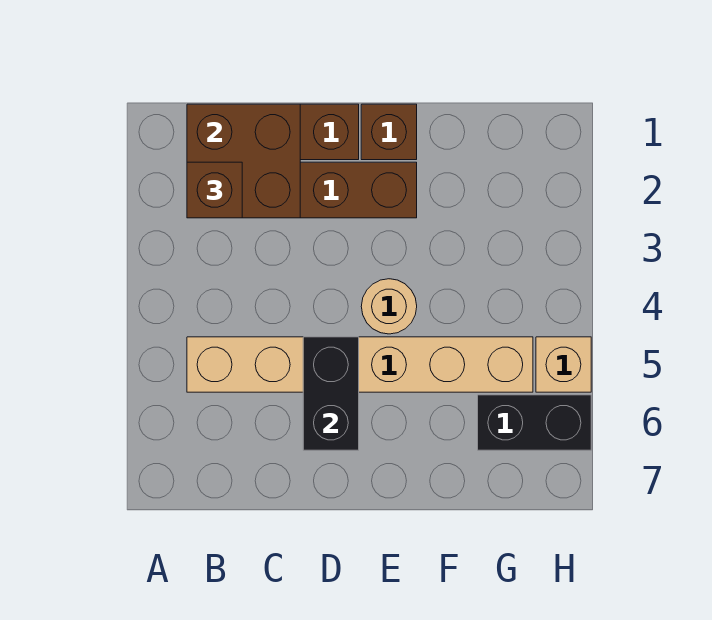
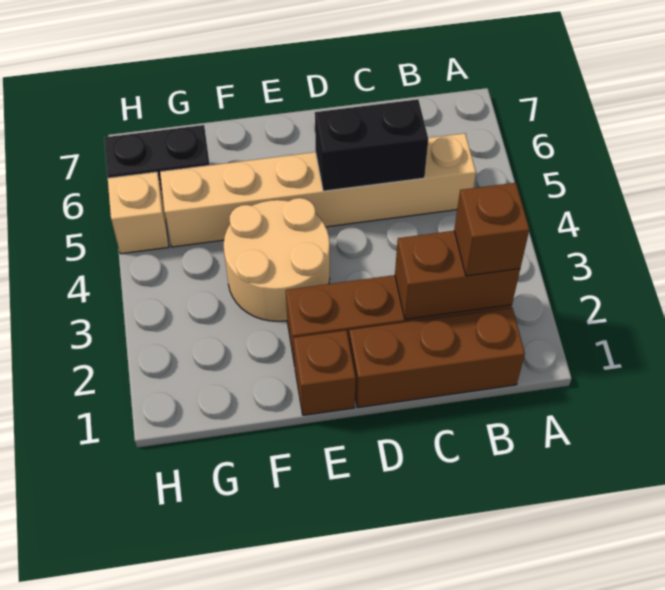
brown 2x2 brick [187,104,300,218] -> brown 1x2 brick [395,231,520,319]
black 1x2 brick [303,337,359,450] -> black 1x2 brick turned to [315,99,428,191]
tan 1x1 round brick [361,279,417,334] -> tan 2x2 round brick [224,198,330,321]

